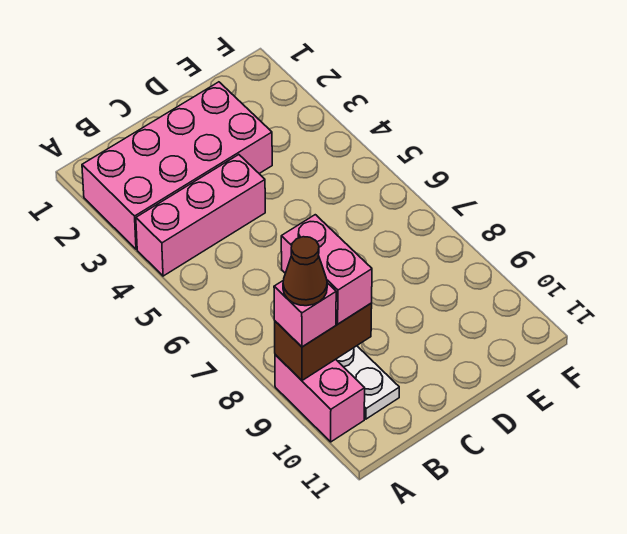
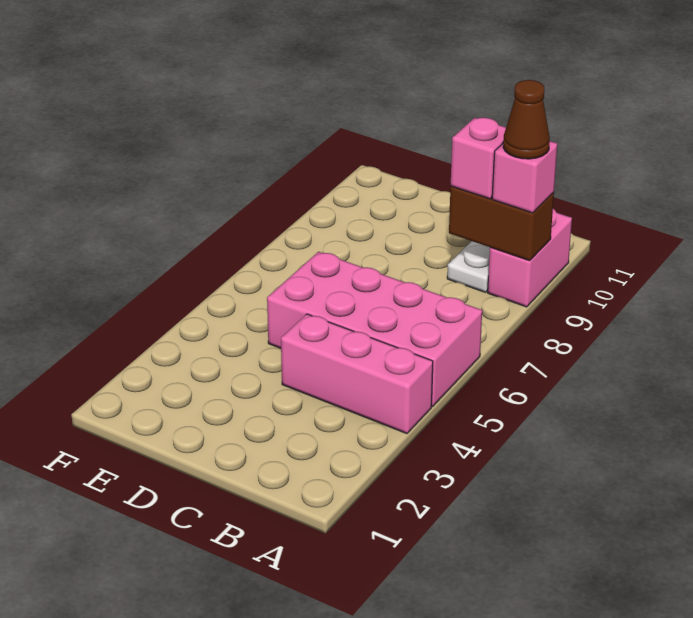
pink 2x4 brick [82,82,272,249] -> pink 2x4 brick moved to [267,252,482,407]
pink 1x2 brick [281,215,372,324] -> pink 1x1 brick [451,118,506,199]

